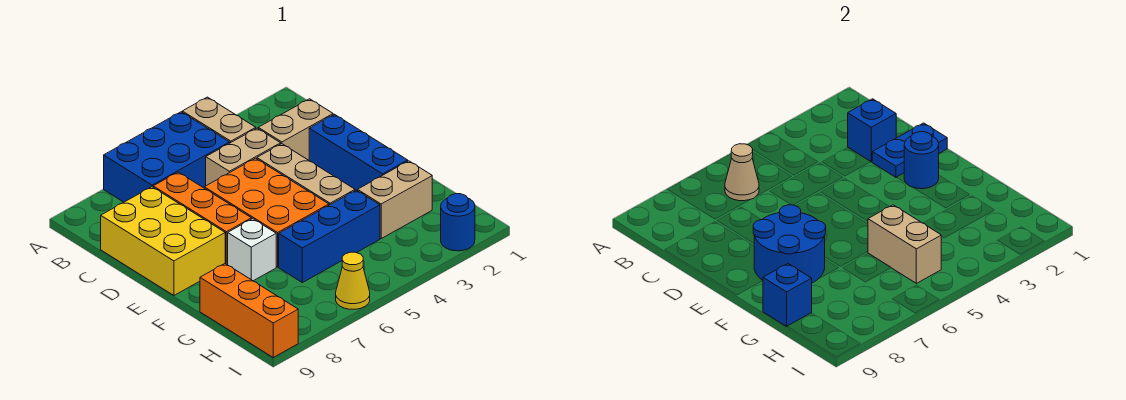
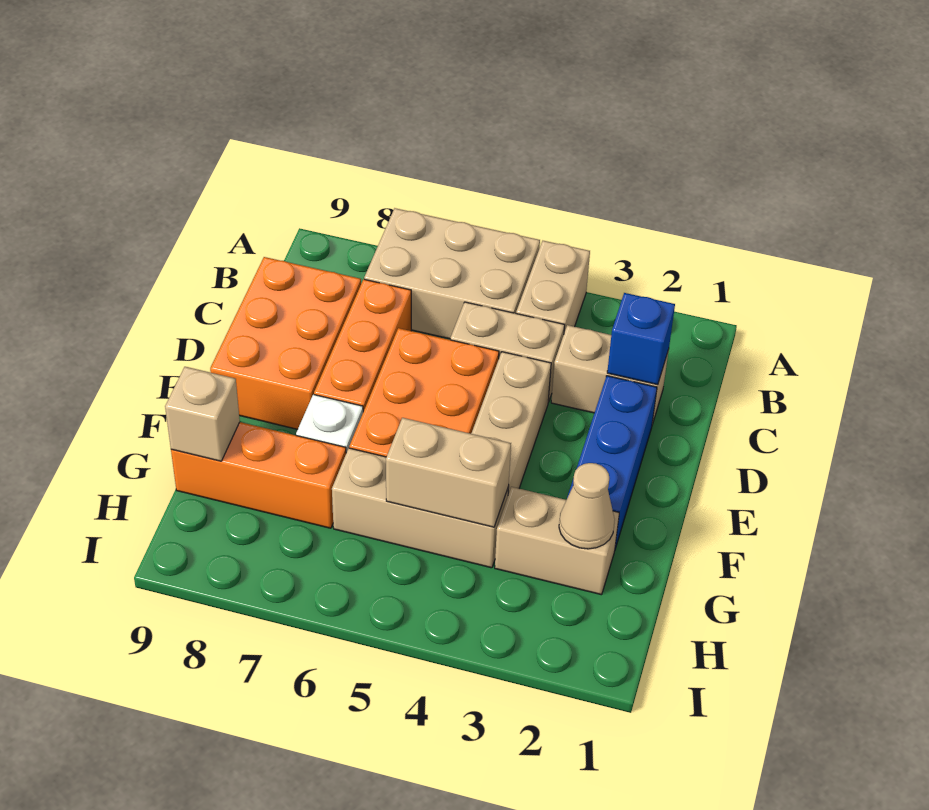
blue 2x3 brick [104,112,230,202] -> tan 2x3 brick [364,208,540,339]
tan 1x1 cone [725,144,759,201] -> tan 1x1 cone moved to [559,463,615,549]
yellow 2x3 brick [101,187,225,295] -> orange 2x3 brick [210,257,361,429]
blue 1x2 plate [872,123,947,177] -> none
blue 1x1 round brick [904,132,939,189] -> none
blue 2x2 round brick [753,205,826,283] -> none
blue 1x3 brick [279,190,380,283] -> tan 1x3 brick [332,448,509,568]
tan 1x2 brick [868,205,941,283] -> tan 1x2 brick turned to [386,418,511,527]
orange 1x3 brick [200,264,298,357] -> orange 1x3 brick turned to [171,422,346,528]
blue 1x1 brick [763,264,812,326] -> tan 1x1 brick [165,367,240,461]
blue 1x1 round brick [441,194,475,251] -> none
yellow 1x1 cone [336,252,370,309] -> none

